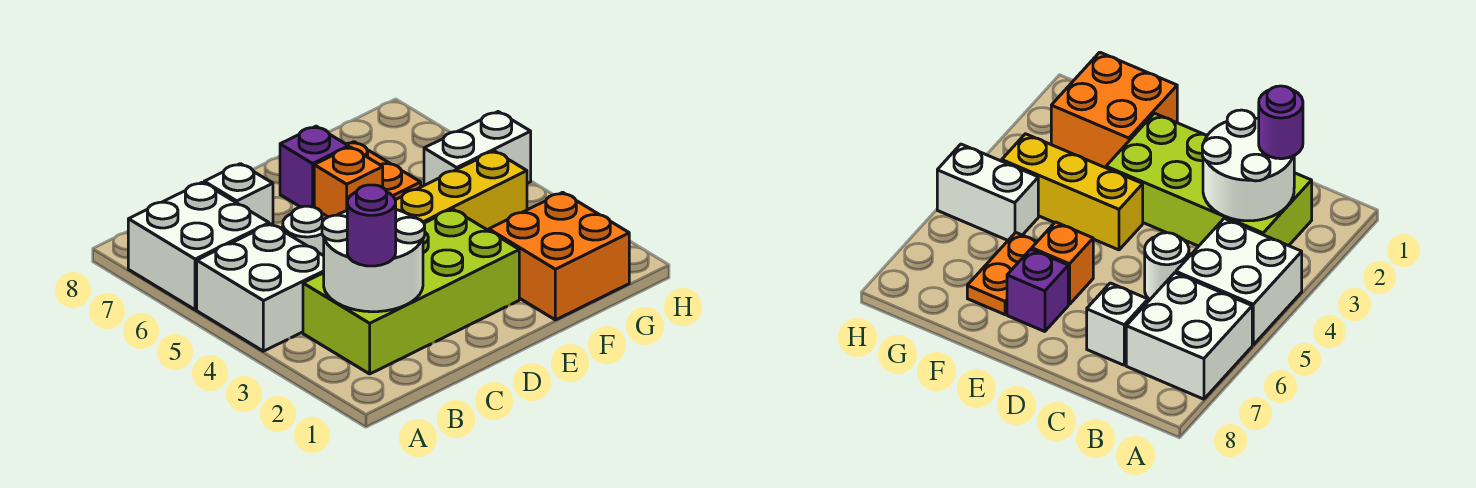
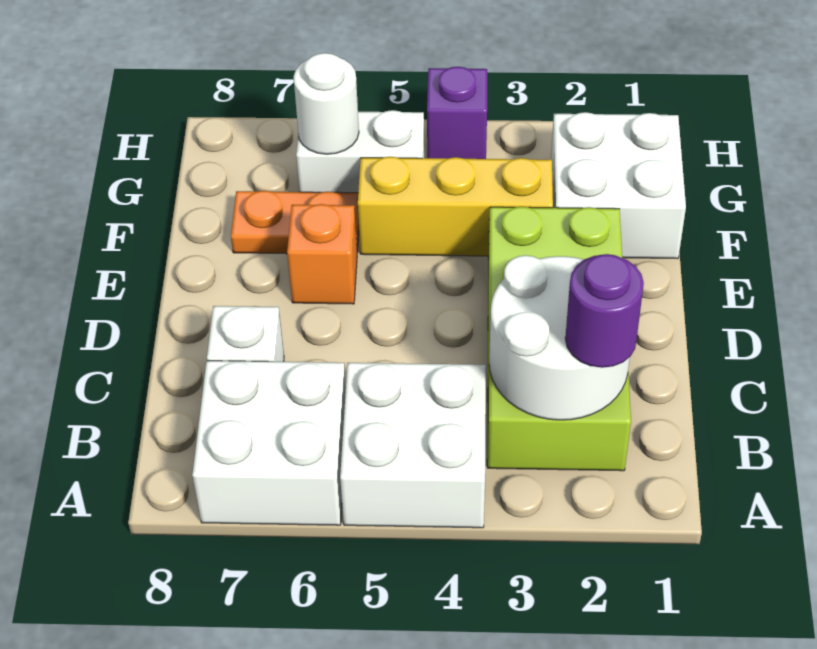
white 1x1 round brick [283,206,327,256] -> white 1x1 round brick moved to [294,53,359,154]
yellow 1x3 brick [396,151,527,231] -> yellow 1x3 brick turned to [358,157,553,256]
purple 1x1 brick [280,126,349,207] -> purple 1x1 brick moved to [427,67,487,159]
orange 2x2 brick [489,192,629,320] -> white 2x2 brick [551,112,686,259]
white 1x2 brick [424,112,531,185] -> white 1x2 brick turned to [296,110,424,193]

